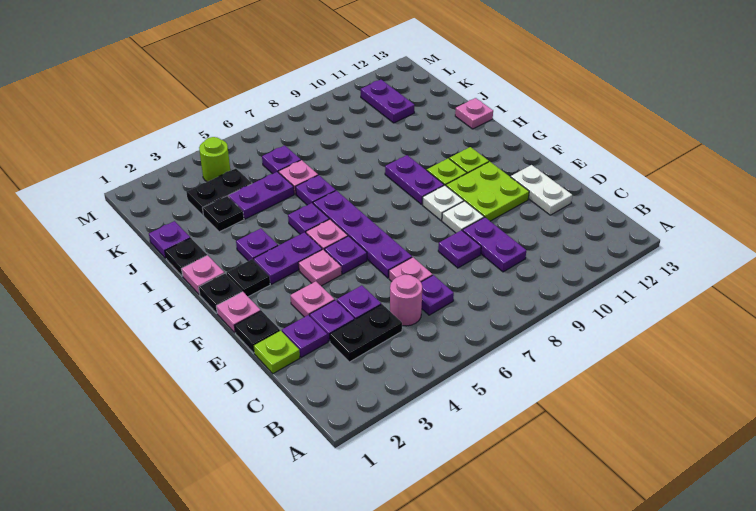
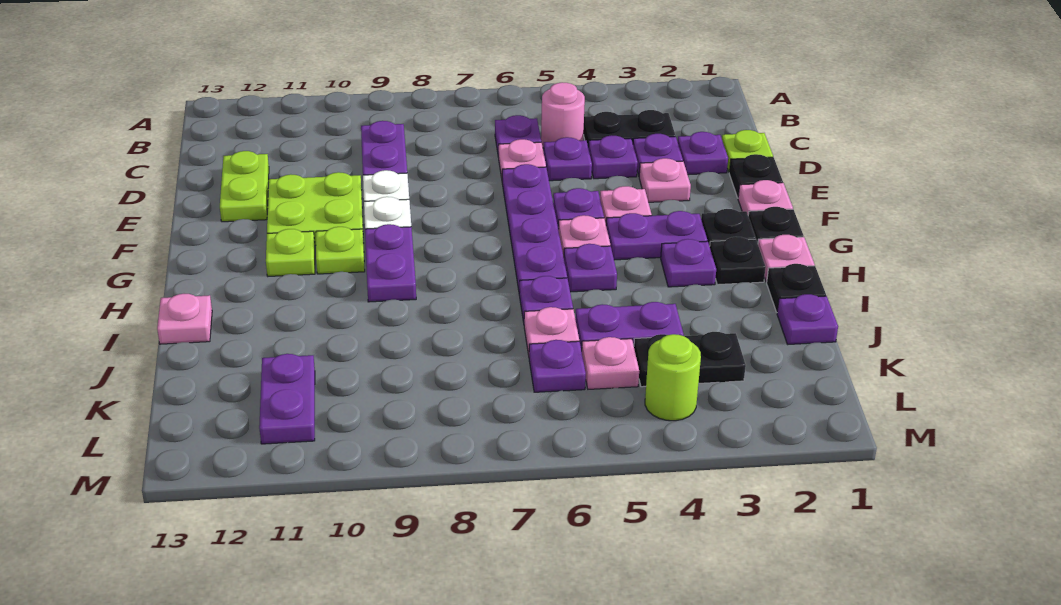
purple 1x1 plate [438,230,481,268] -> purple 1x1 plate moved to [544,137,592,181]
white 1x2 plate [511,165,572,215] -> lime 1x2 plate [220,151,269,222]
black 1x1 plate [203,196,244,232] -> black 1x1 plate moved to [710,237,766,285]
none -> pink 1x1 plate [582,337,639,389]

